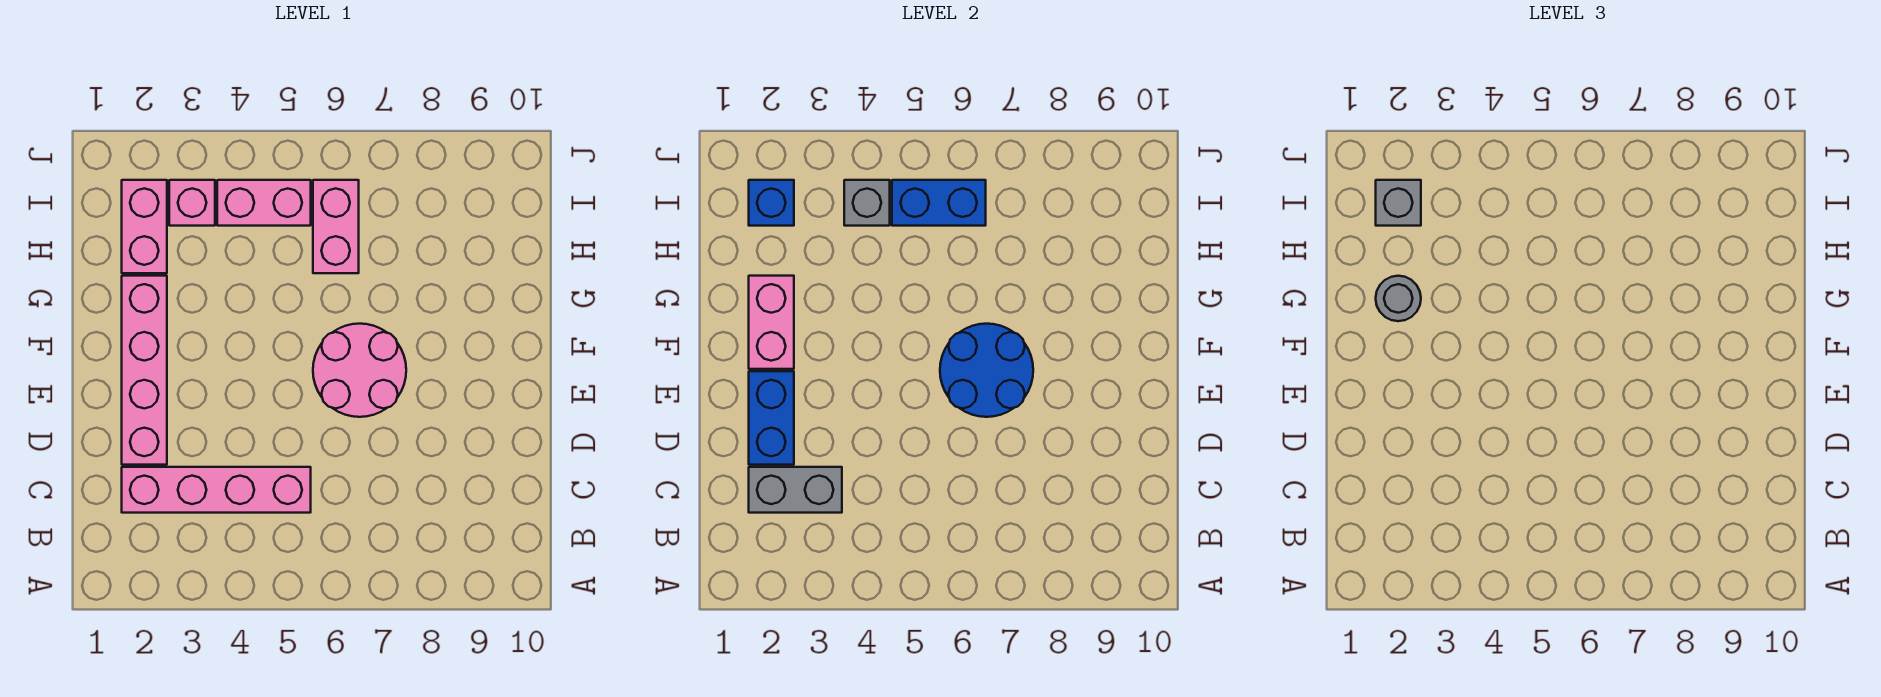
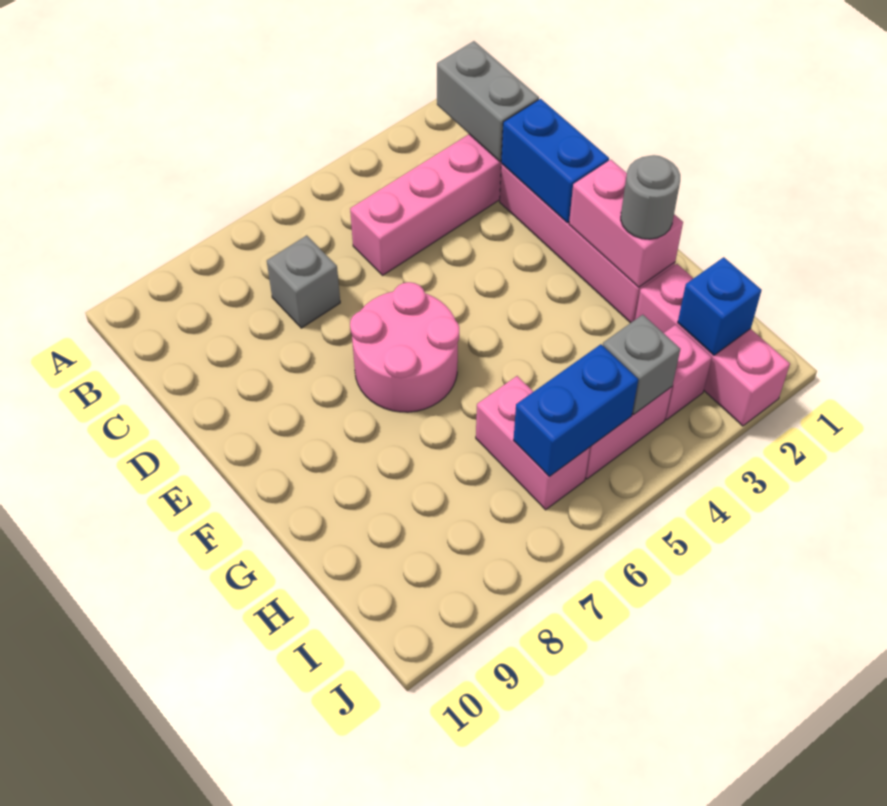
grey 1x2 brick [749,467,842,513] -> grey 1x2 brick turned to [437,41,539,161]
blue 2x2 round brick [940,324,1033,417] -> none
pink 1x2 brick [122,180,167,273] -> pink 1x3 brick [635,264,790,426]
grey 1x1 brick [1376,180,1421,226] -> grey 1x1 brick moved to [267,235,340,328]

